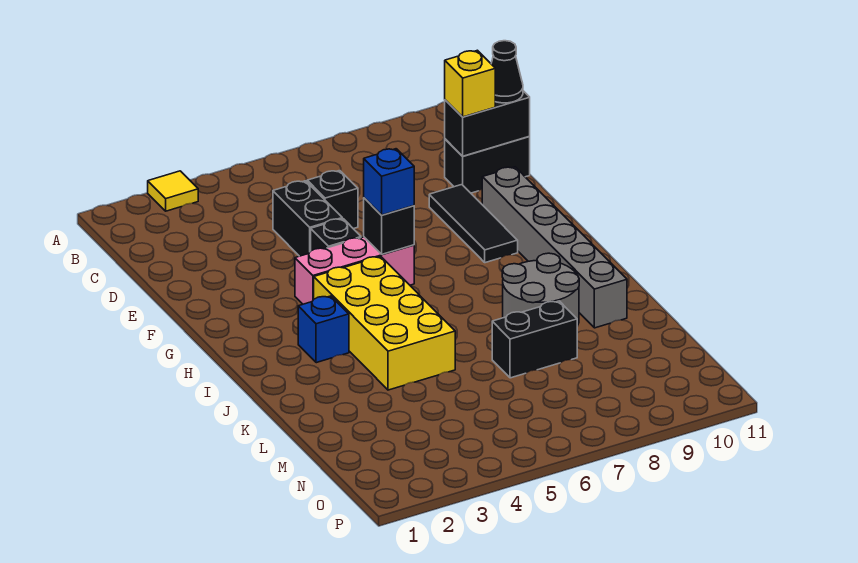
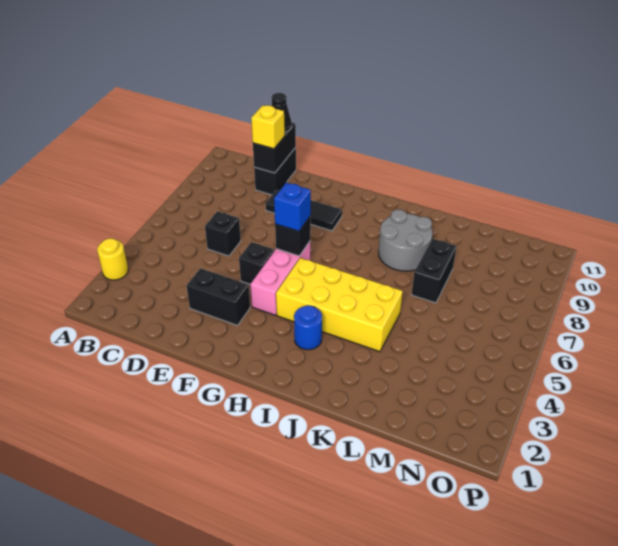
yellow 1x1 tile [148,171,198,211] -> yellow 1x1 round brick [97,238,128,280]
black 1x2 brick [273,181,342,256] -> black 1x2 brick moved to [187,268,250,325]
grey 1x6 brick [482,167,627,328] -> none
blue 1x1 brick [298,296,349,363] -> blue 1x1 round brick [294,305,322,350]

